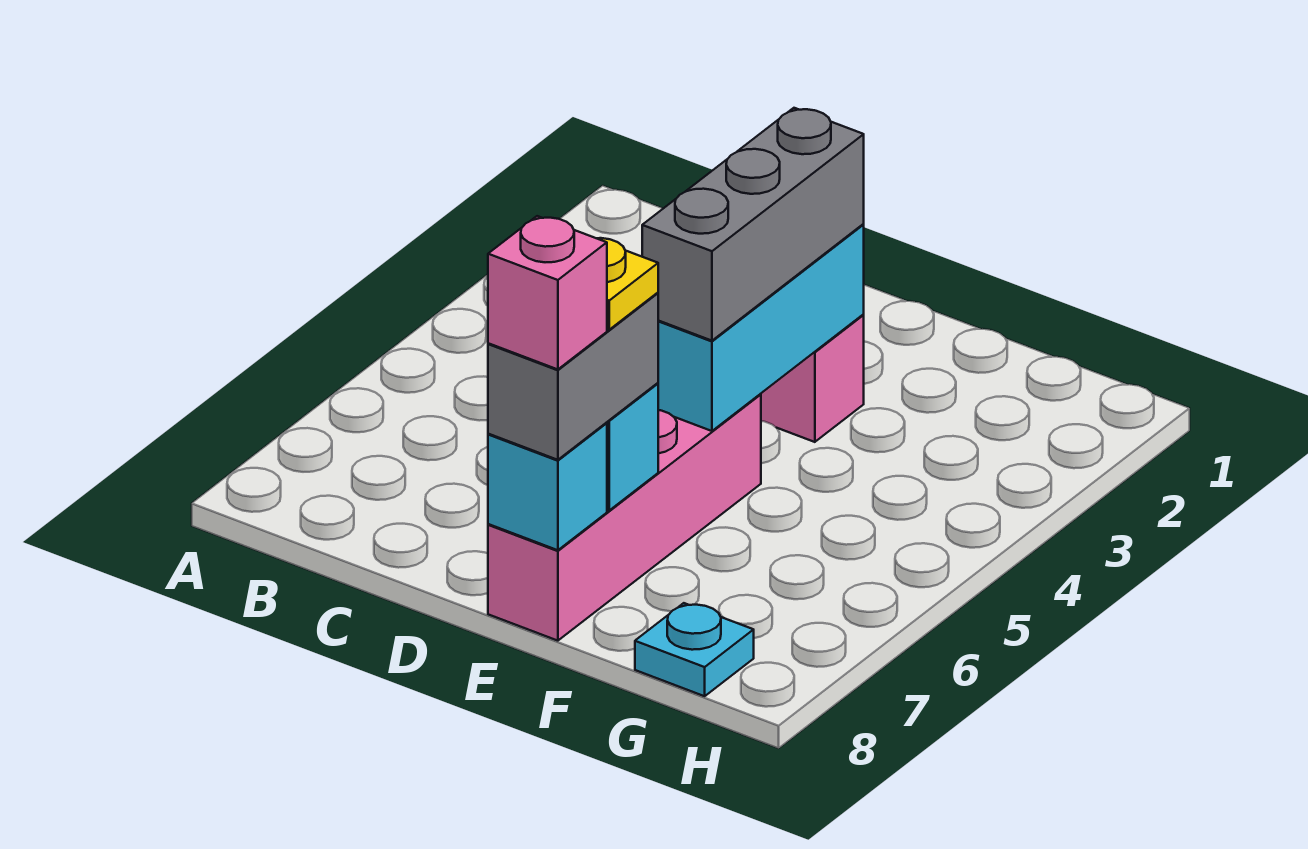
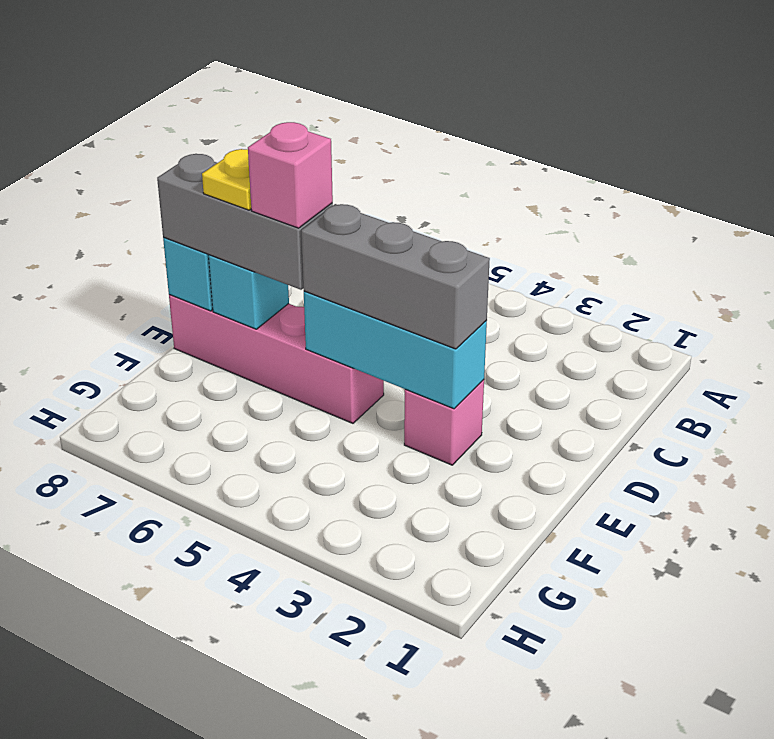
grey 1x2 brick [488,293,658,460] -> grey 1x3 brick [157,154,333,290]
pink 1x1 brick [488,216,607,369] -> pink 1x1 brick moved to [248,122,333,228]
cyan 1x1 plate [635,603,754,696] -> none

